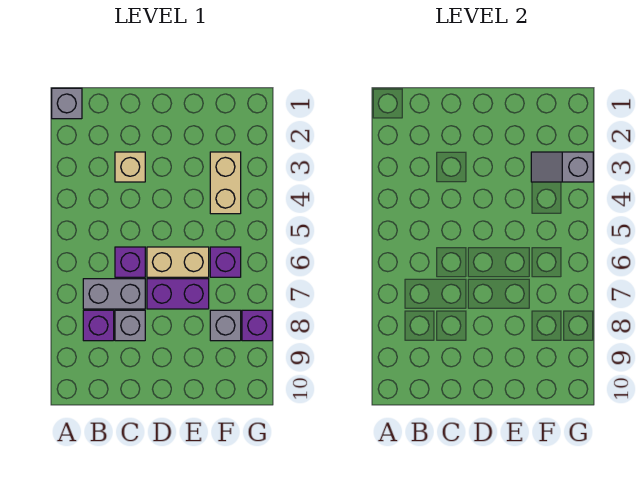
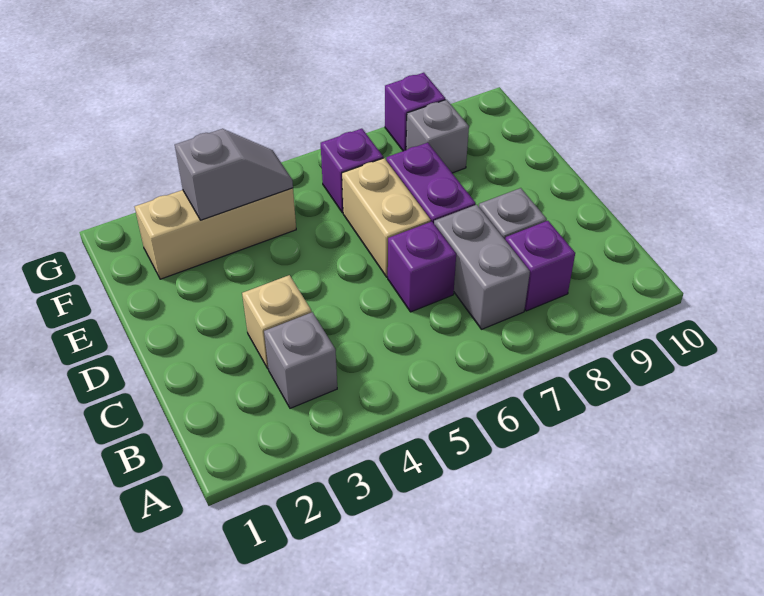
grey 1x1 brick [52,88,82,119] -> grey 1x1 brick moved to [264,312,337,408]
tan 1x2 brick [210,152,241,214] -> tan 1x3 brick [135,188,296,279]
grey 1x2 slope [531,152,593,182] -> grey 1x2 slope turned to [175,129,293,220]

